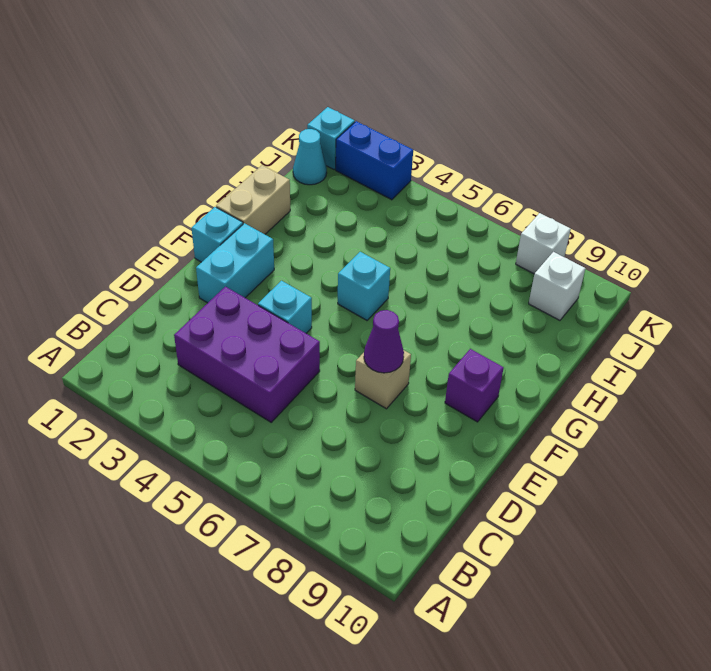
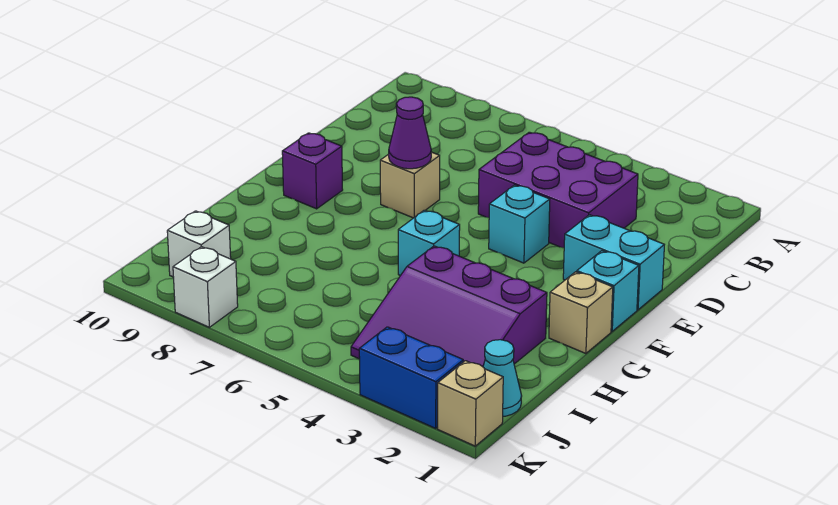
cyan 1x2 brick [196,223,274,303] -> cyan 1x2 brick turned to [563,215,664,310]
tan 1x2 brick [216,165,290,234] -> tan 1x1 brick [549,272,613,354]
none -> purple 3x3 slope [351,246,547,367]
cyan 1x1 brick [307,107,355,169] -> tan 1x1 brick [438,361,503,446]

